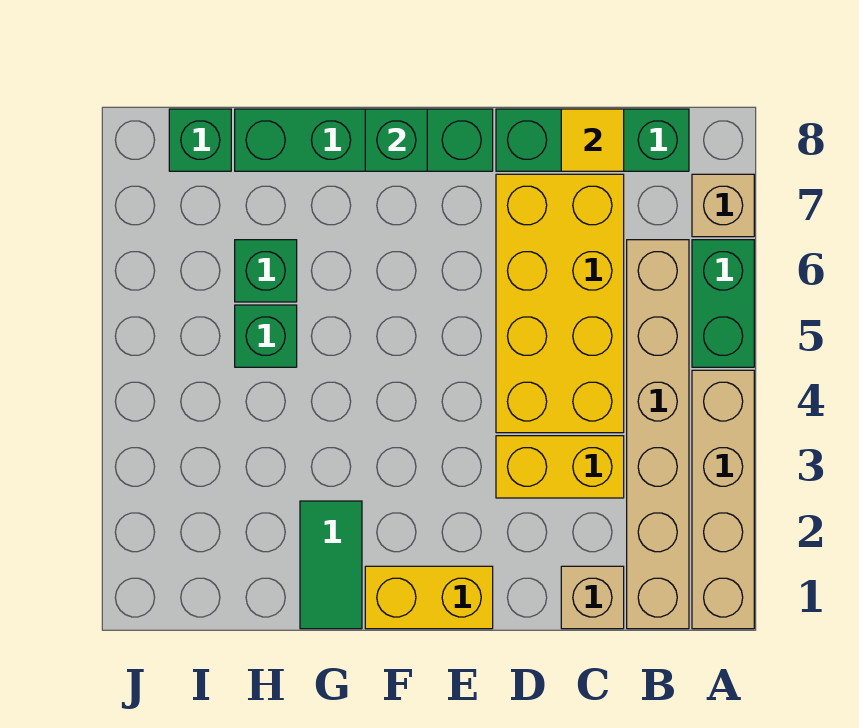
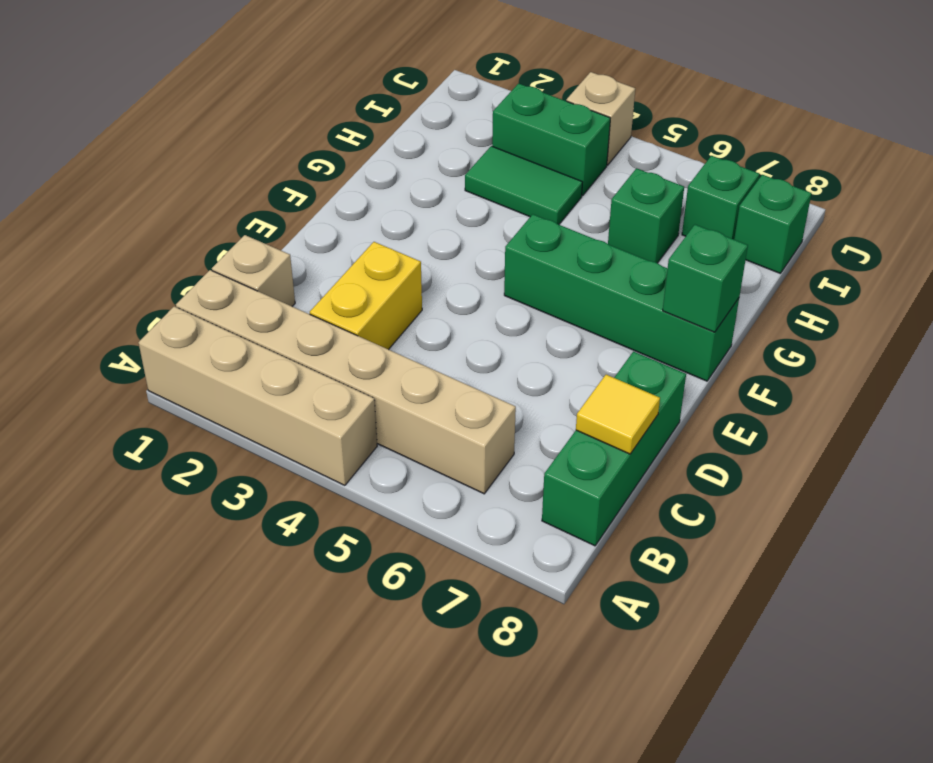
green 1x2 brick [692,240,754,367] -> green 1x2 brick moved to [492,83,610,196]
tan 1x1 brick [692,174,754,237] -> tan 1x1 brick moved to [566,72,635,165]
yellow 2x4 brick [496,174,624,433] -> none
yellow 1x2 brick [365,566,493,629] -> none
green 1x4 brick [235,109,493,171] -> green 1x4 brick turned to [504,214,739,381]
green 1x2 tile [300,501,362,629] -> green 1x2 tile moved to [465,146,583,225]
green 1x1 brick [235,305,297,367] -> green 1x1 brick moved to [682,156,760,239]

